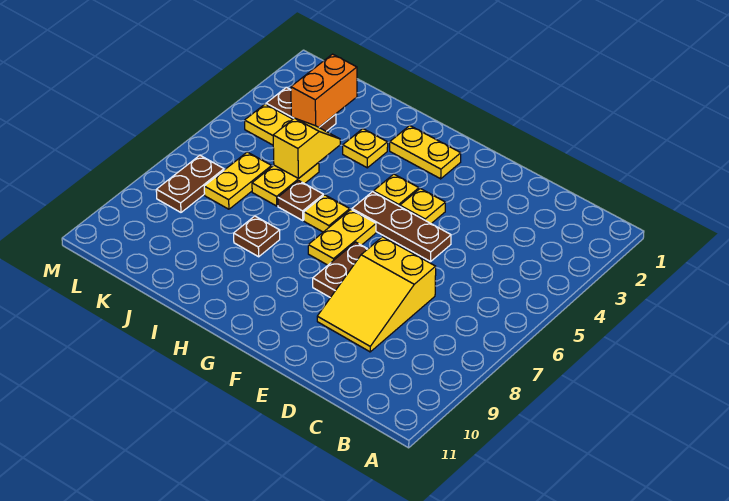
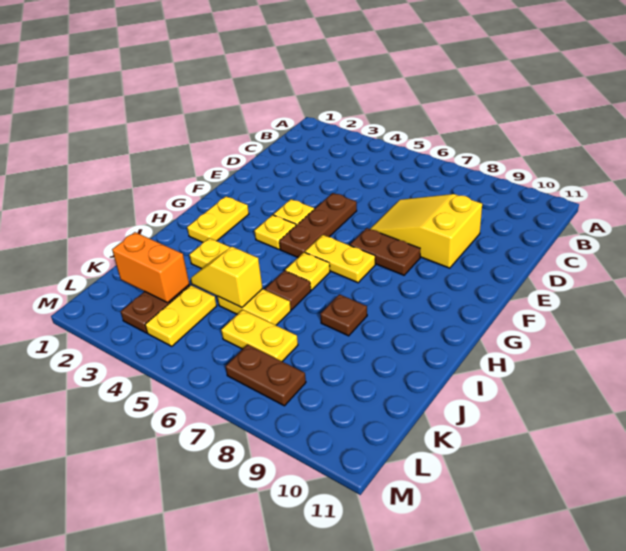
yellow 2x3 slope [317,237,436,352] -> yellow 2x3 slope turned to [370,194,482,268]

